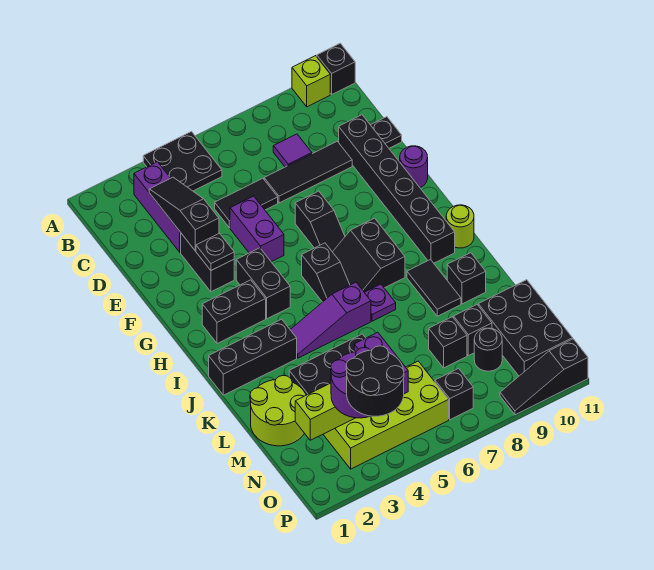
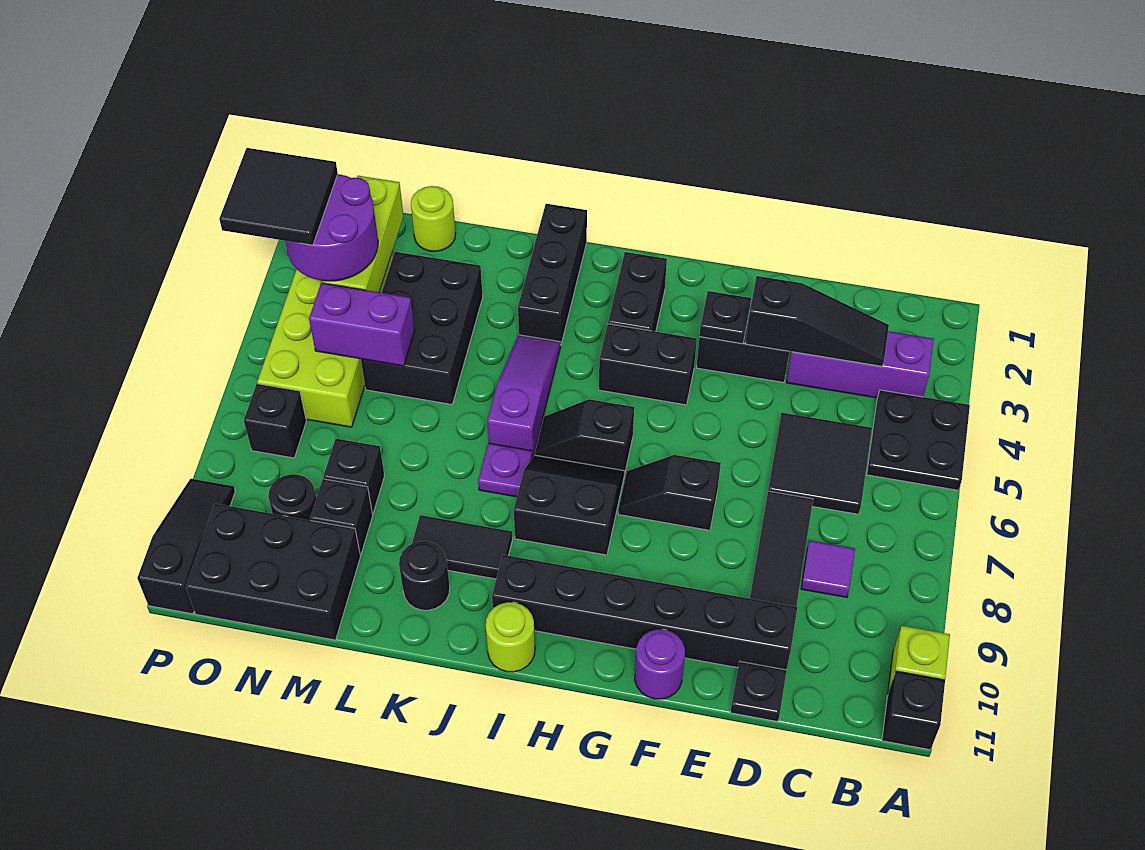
black 1x2 tile [215,178,278,228] -> black 2x2 tile [768,413,872,514]
purple 1x2 brick [230,196,284,262] -> none
black 1x1 brick [447,253,486,304] -> black 1x1 round brick [399,541,450,610]
lime 2x2 round brick [250,375,306,446] -> lime 1x1 round brick [411,186,456,251]
black 2x2 round brick [346,346,404,416] -> black 2x2 tile [219,148,338,245]

